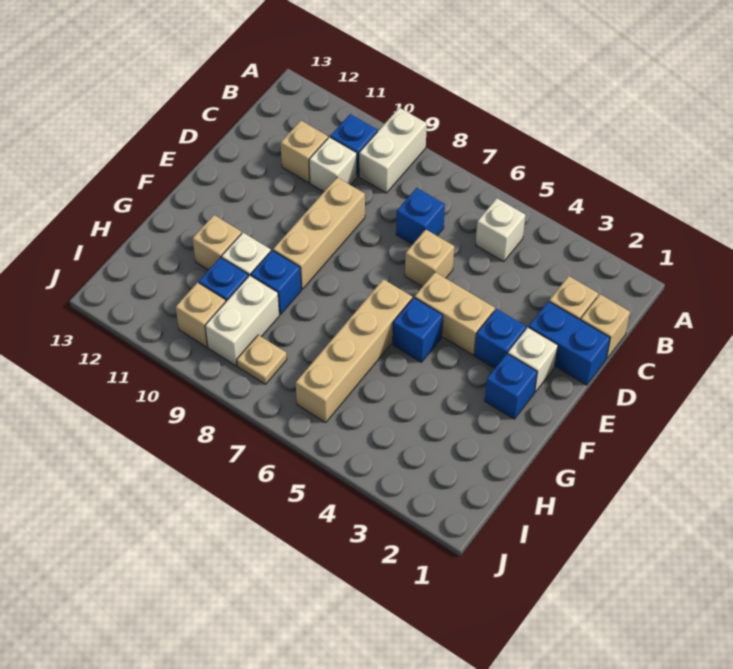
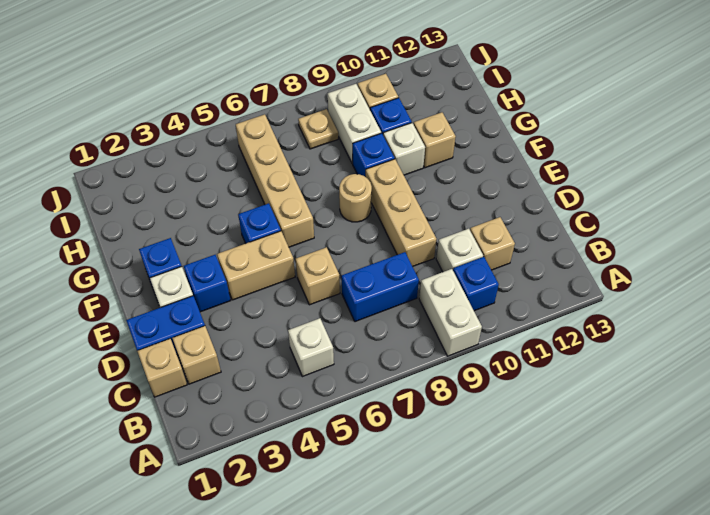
blue 1x1 brick [396,188,445,244] -> blue 1x2 brick [342,252,419,322]
none -> tan 1x1 round brick [339,174,372,222]

